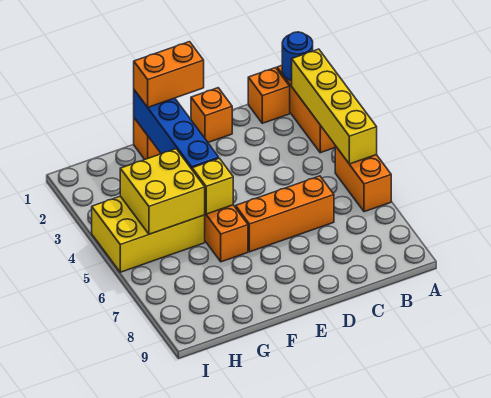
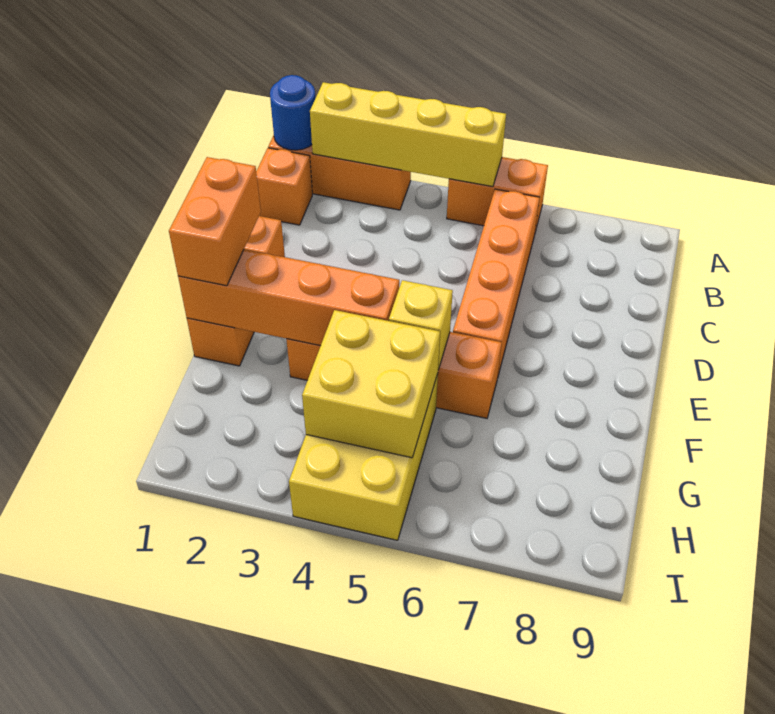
orange 1x3 brick [236,176,334,252] -> orange 1x4 brick [453,189,540,375]
blue 1x4 brick [134,90,219,169] -> orange 1x4 brick [178,249,399,346]

